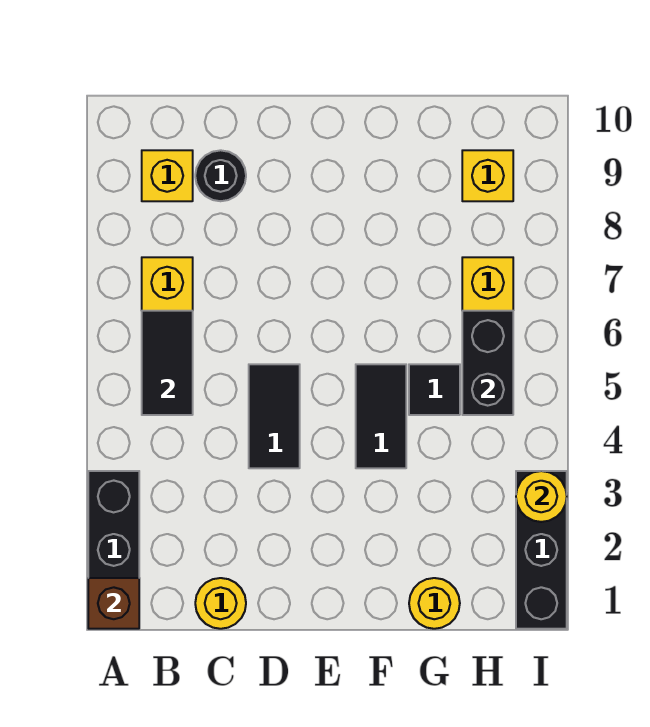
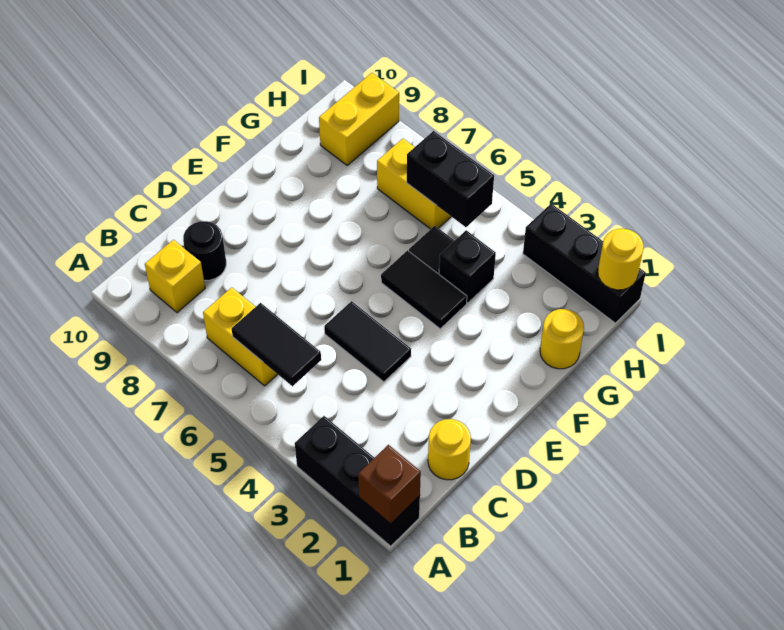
none -> black 1x1 brick [439,230,496,303]
yellow 1x1 brick [462,150,513,201] -> yellow 1x2 brick [319,73,399,165]
yellow 1x1 round brick [516,471,567,522] -> yellow 1x1 round brick moved to [598,229,644,290]

